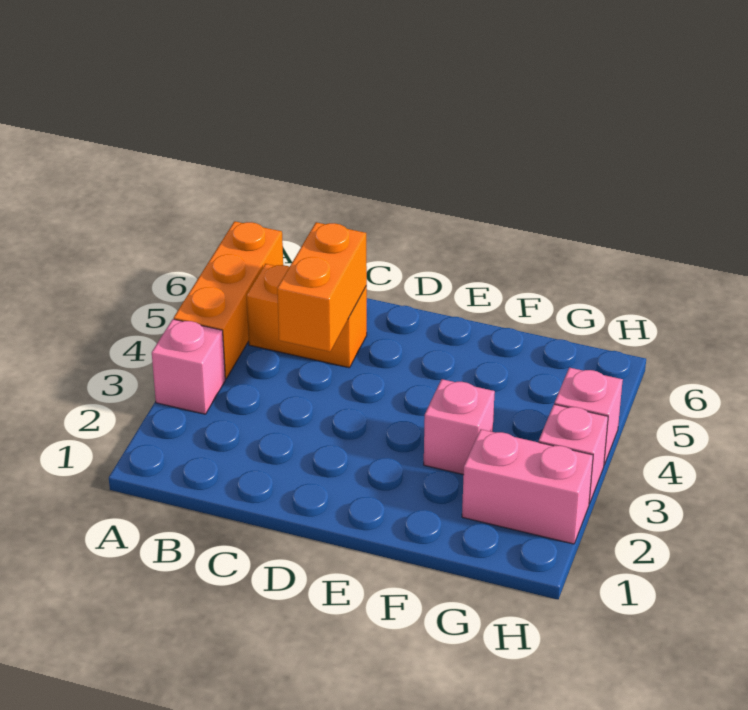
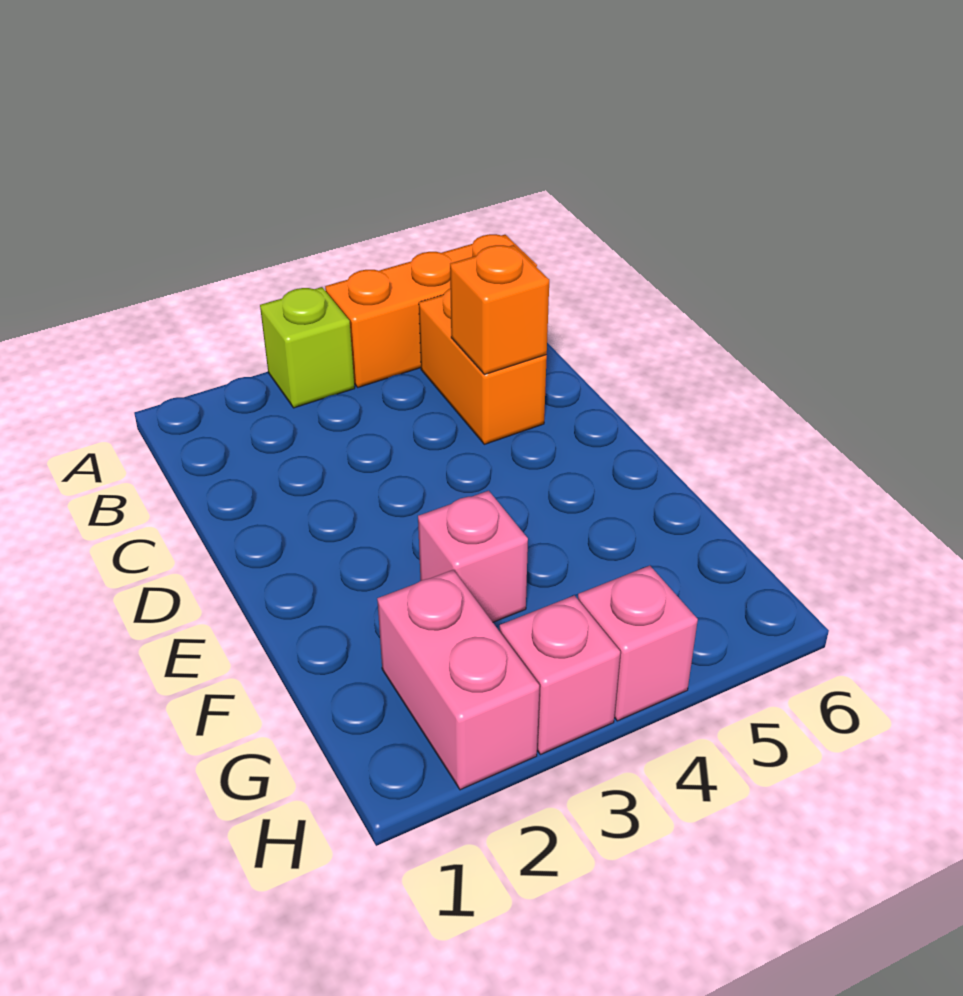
pink 1x1 brick [152,319,225,414] -> lime 1x1 brick [260,287,355,408]
orange 1x2 brick [277,222,367,352] -> orange 1x1 brick [450,245,549,375]

